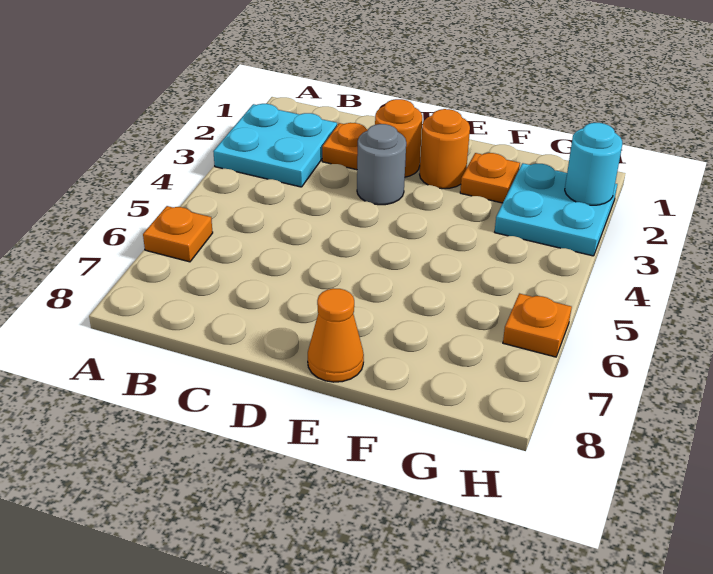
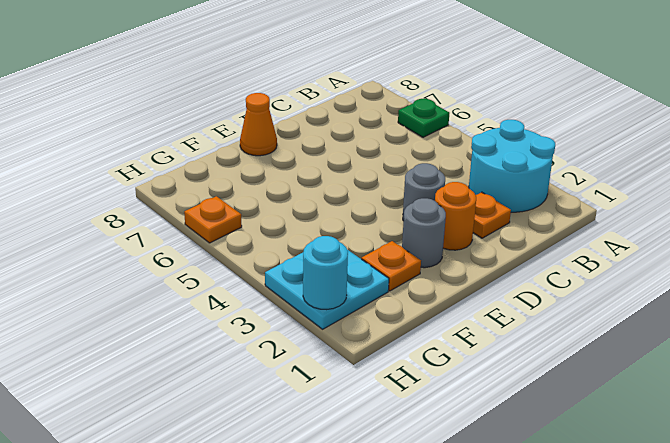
cyan 2x2 plate [213,104,337,187] -> cyan 2x2 round brick [469,120,555,212]
orange 1x1 plate [143,206,213,262] -> green 1x1 plate [398,98,449,137]
orange 1x1 round brick [420,109,470,189] -> grey 1x1 round brick [402,198,446,268]

